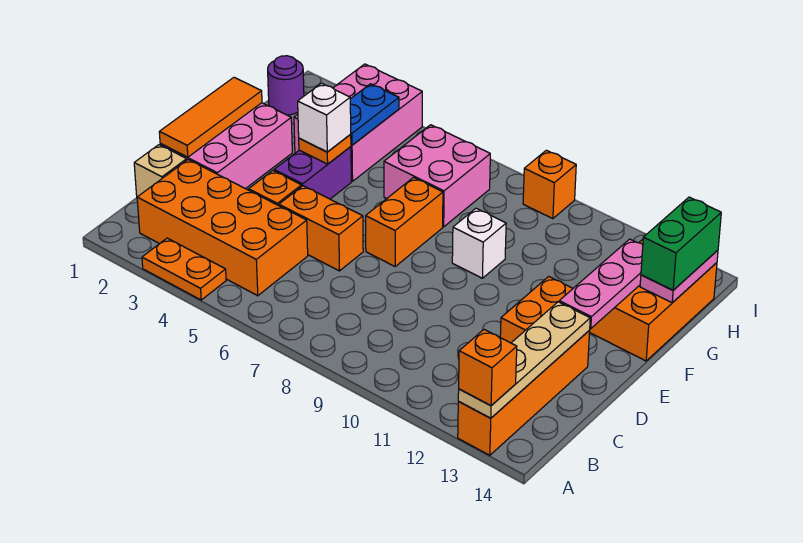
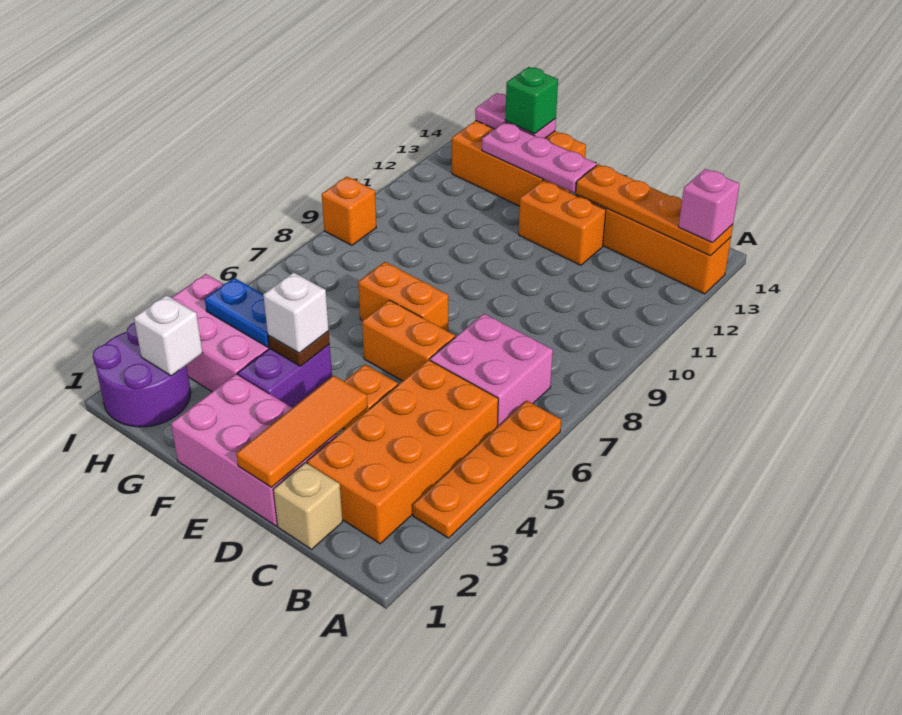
orange 1x2 plate [142,238,226,300] -> orange 1x4 plate [413,401,561,538]
tan 1x4 plate [458,302,590,418] -> orange 1x4 plate [576,164,733,256]
orange 1x1 brick [459,329,517,406] -> pink 1x1 brick [679,169,740,243]
orange 1x3 tile [159,77,262,157] -> orange 1x3 tile turned to [236,376,367,487]
orange 1x2 brick [279,186,363,271] -> orange 1x2 brick turned to [362,300,455,381]
purple 1x2 brick [274,147,351,199] -> purple 1x2 brick turned to [238,345,332,408]
orange 1x1 plate [299,134,351,164] -> brown 1x1 plate [268,331,330,366]
white 1x1 brick [452,208,506,278] -> white 1x1 brick moved to [134,295,202,376]
pink 2x2 brick [384,125,490,227] -> pink 2x2 brick moved to [430,314,553,427]
green 1x2 brick [641,197,721,290] -> green 1x1 brick [505,67,558,134]
purple 1x1 round brick [268,56,304,115] -> purple 2x2 round brick [93,323,191,427]

